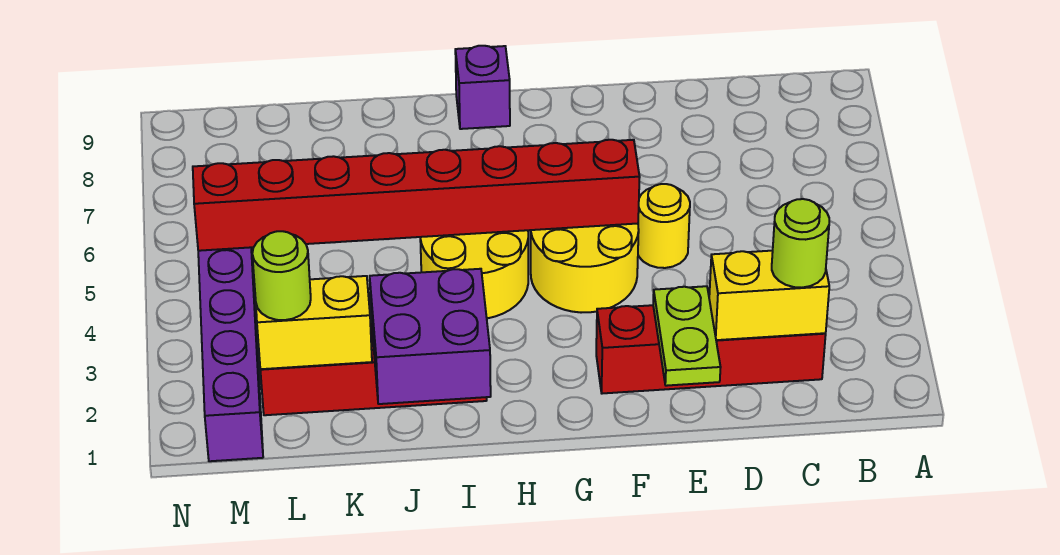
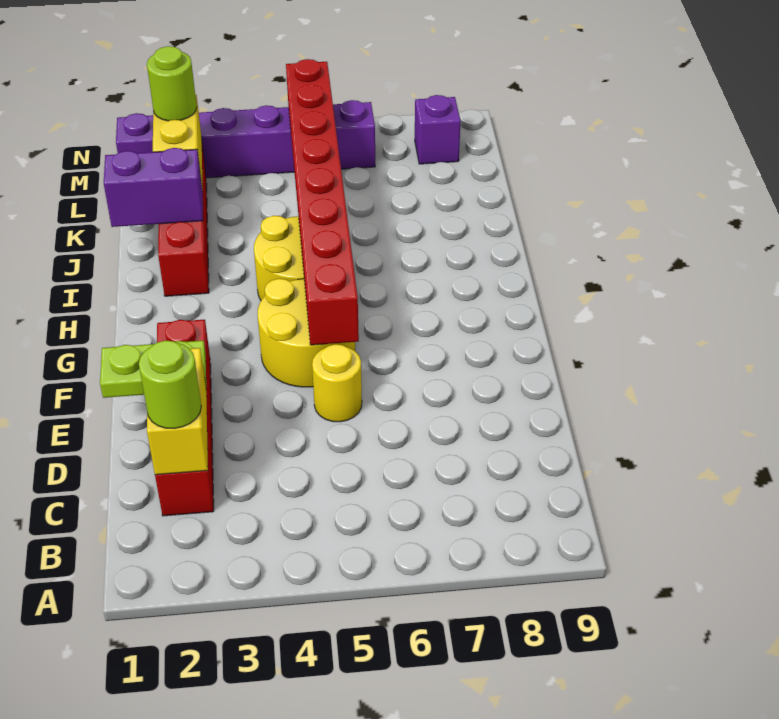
purple 1x1 brick [455,46,510,129] -> purple 1x1 brick moved to [415,95,461,164]
purple 2x2 brick [370,269,491,404] -> purple 1x2 brick [104,148,203,227]

